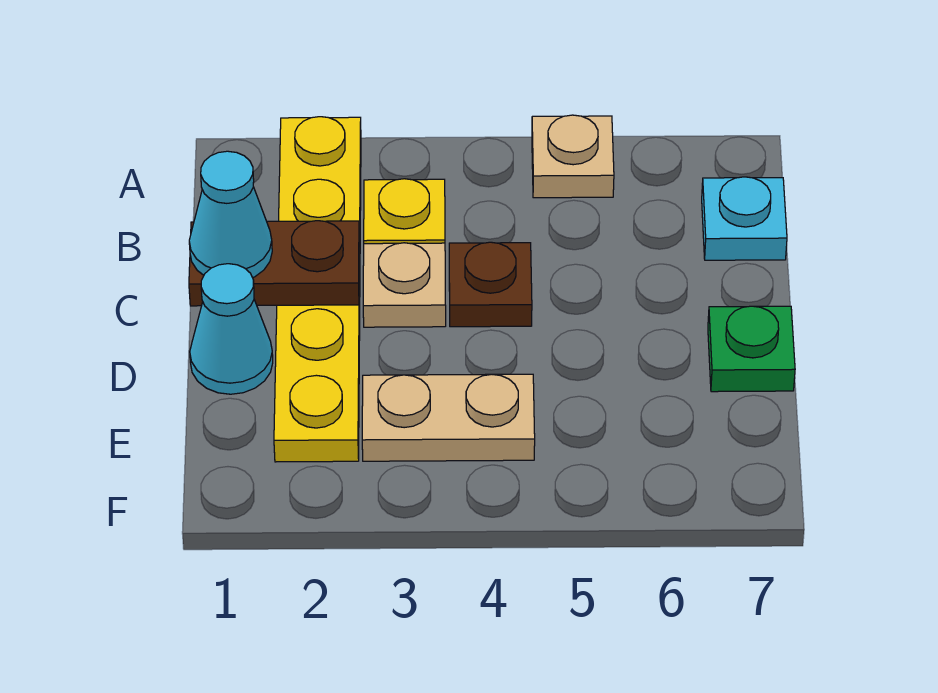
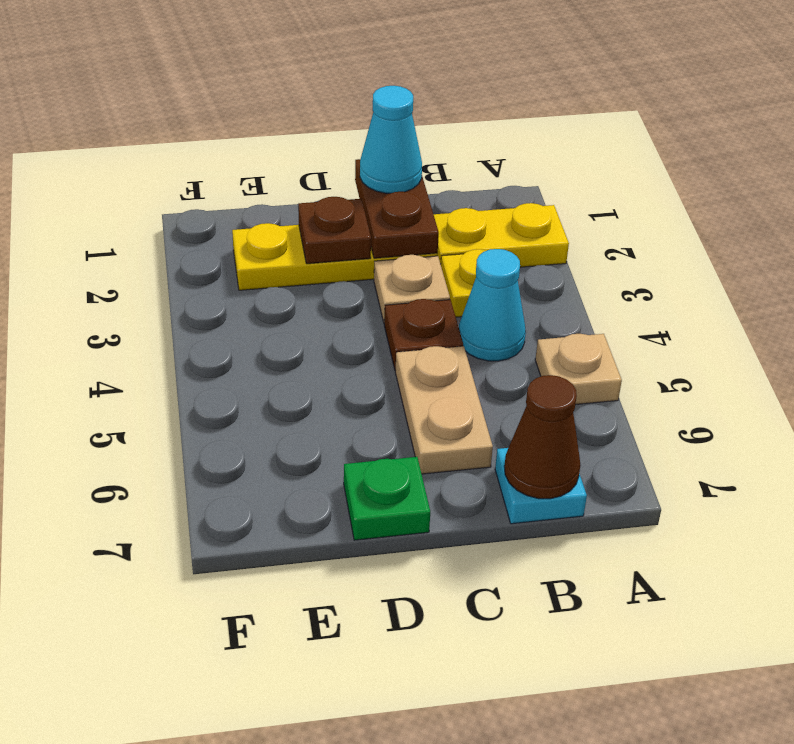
none -> brown 1x1 cone [504,375,580,499]
cyan 1x1 cone [190,264,273,394] -> cyan 1x1 cone moved to [459,249,526,361]
none -> brown 1x1 plate [298,197,371,264]
tan 1x2 plate [362,374,535,461] -> tan 1x2 plate moved to [395,346,493,474]

